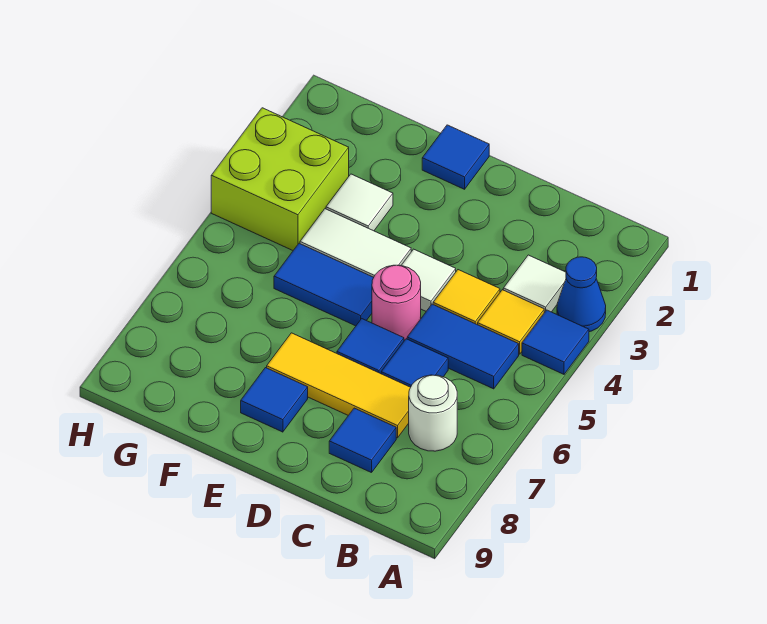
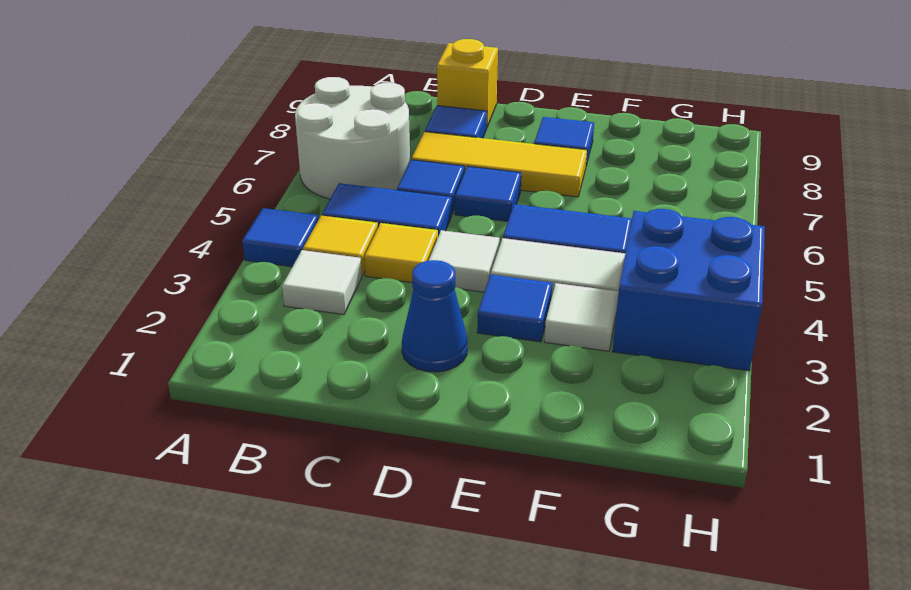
blue 1x1 cone [557,257,606,332] -> blue 1x1 cone moved to [402,260,467,372]
white 1x1 round brick [409,375,457,451] -> white 2x2 round brick [295,77,410,199]
none -> yellow 1x1 brick [437,39,498,127]
pink 1x1 round brick [372,265,421,340] -> none
blue 1x1 tile [422,125,489,189] -> blue 1x1 tile moved to [477,275,552,342]
lime 2x2 brick [211,108,349,250] -> blue 2x2 brick [613,209,765,371]

